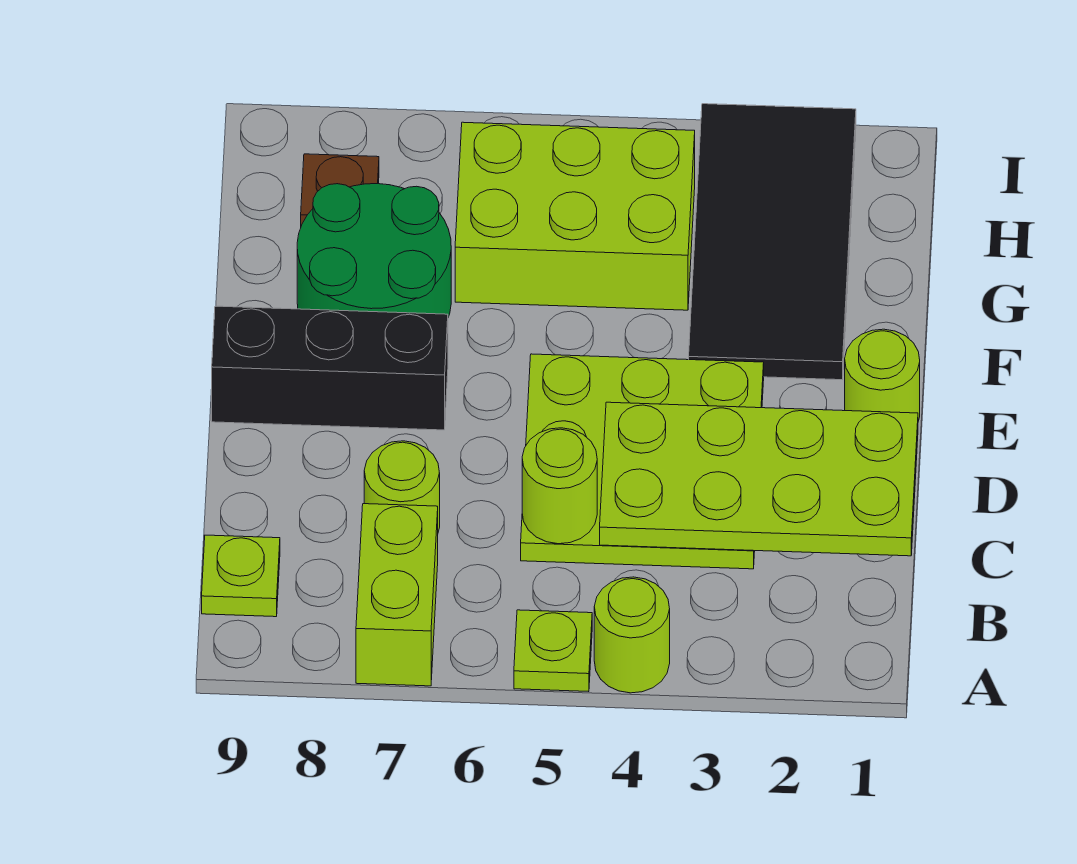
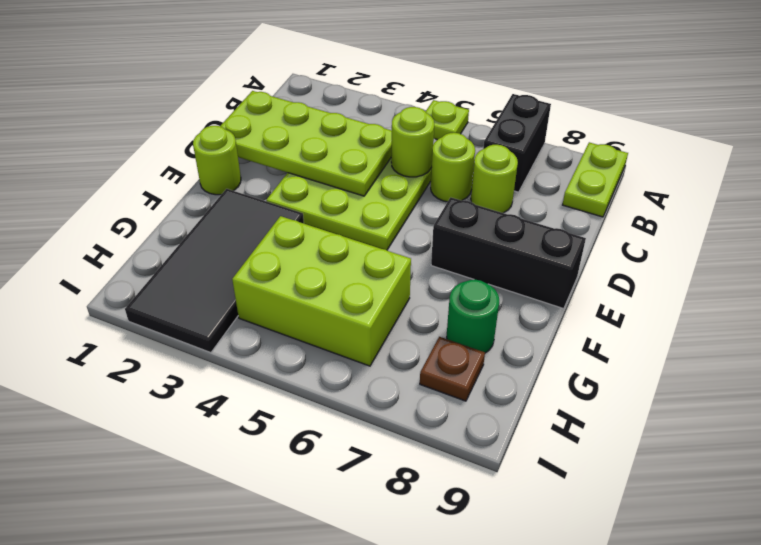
lime 1x1 round brick [594,577,670,693] -> lime 1x1 round brick moved to [431,133,475,202]
lime 1x2 brick [356,504,438,686] -> black 1x2 brick [483,94,551,192]
lime 1x1 plate [202,535,280,617] -> lime 1x2 plate [563,142,628,217]
green 2x2 round brick [297,184,451,317] -> green 1x1 round brick [447,280,499,353]

